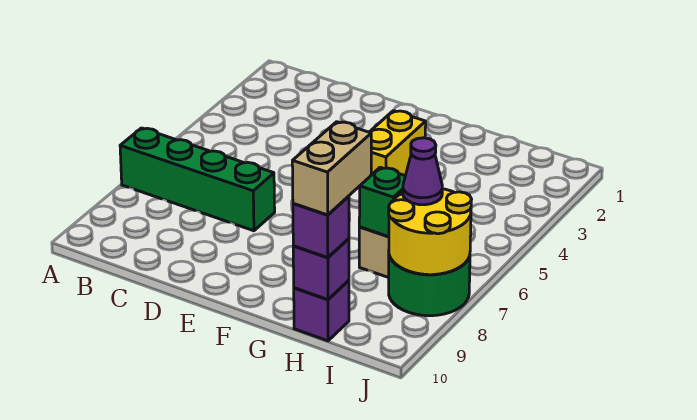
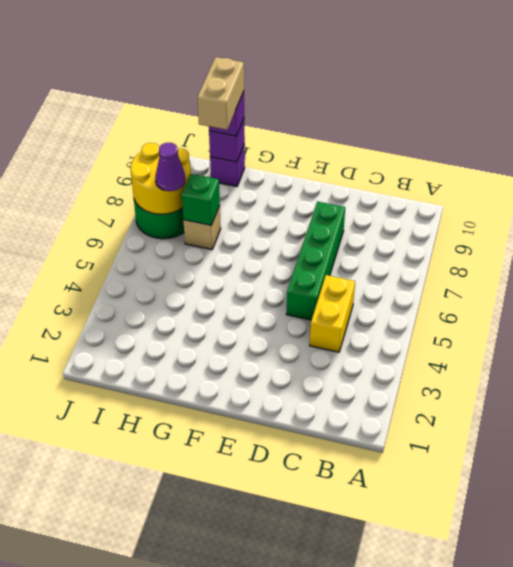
green 1x4 brick [120,128,275,231] -> green 1x4 brick turned to [286,202,345,320]
yellow 1x2 brick [358,111,426,188] -> yellow 1x2 brick moved to [310,275,355,352]

